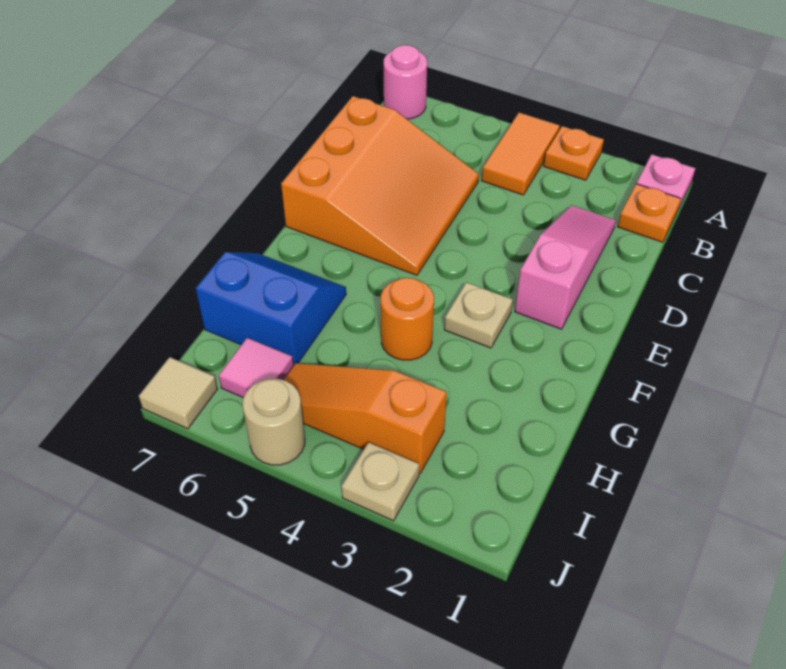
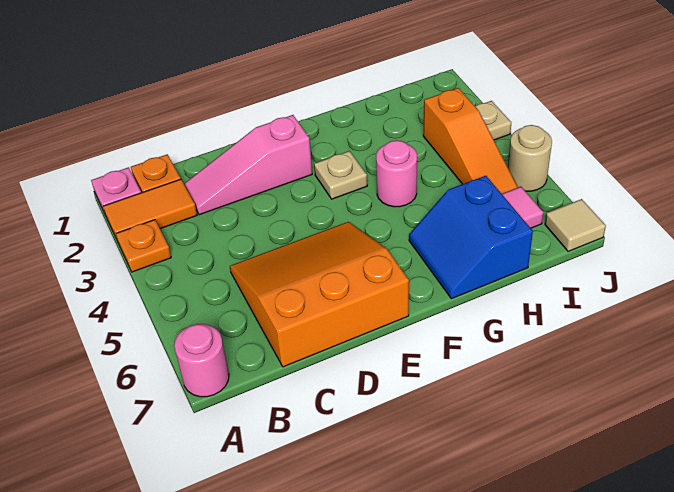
orange 1x2 tile [482,112,560,195] -> orange 1x2 tile moved to [103,179,197,242]
orange 1x1 round brick [381,278,434,360] -> pink 1x1 round brick [376,140,417,207]

